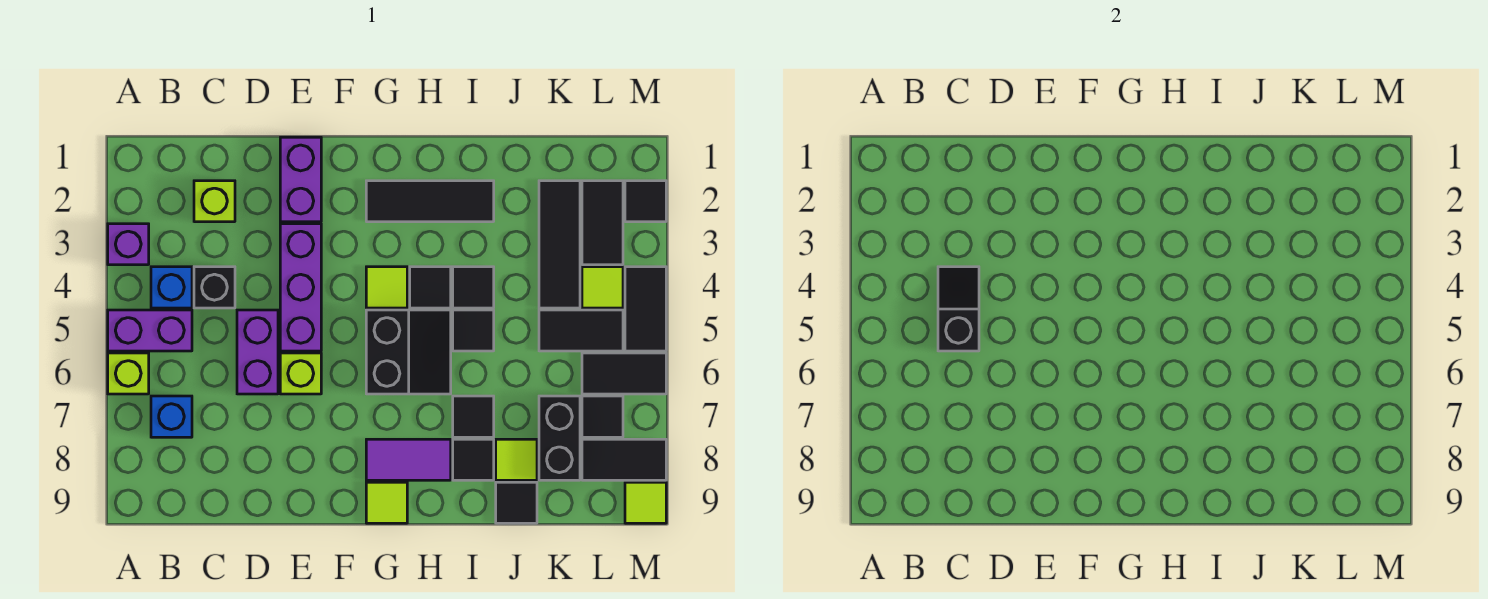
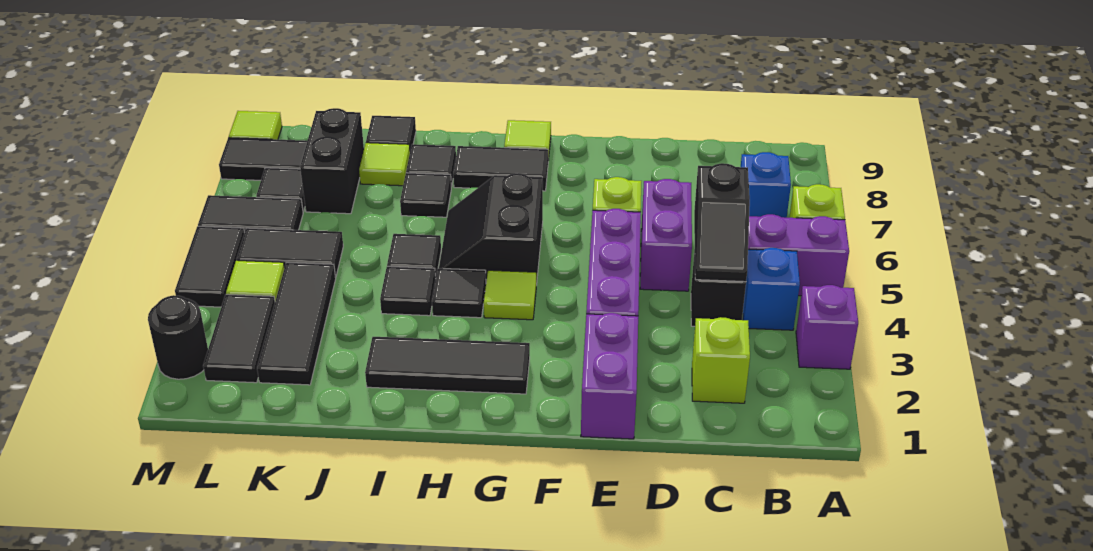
purple 1x2 tile [366,439,451,480] -> black 1x2 tile [453,146,548,191]
black 1x1 tile [625,181,666,222] -> black 1x1 round brick [148,295,208,379]

